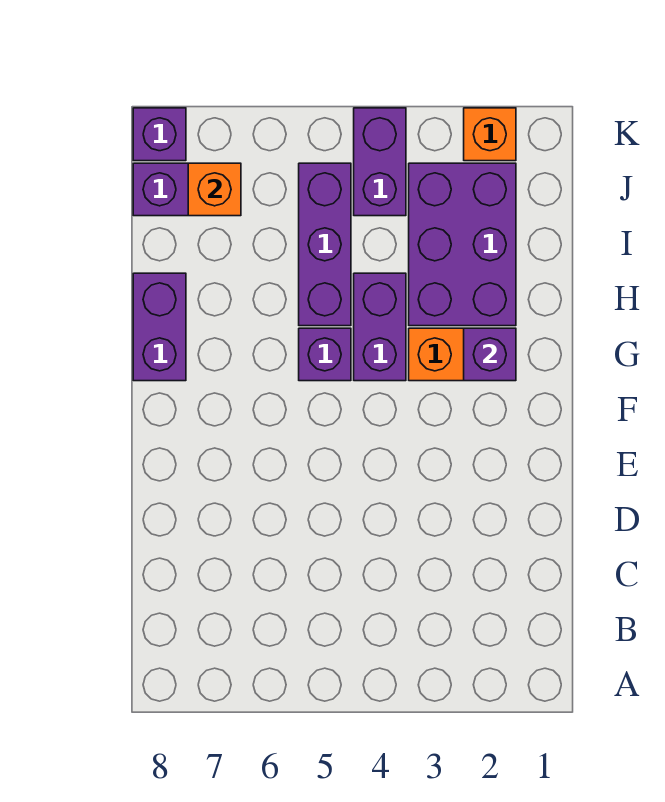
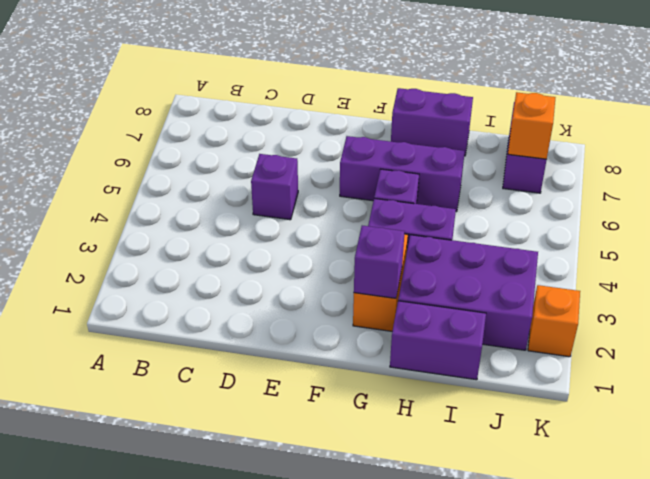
purple 1x3 brick [299,163,351,326] -> purple 1x3 brick moved to [340,136,465,212]
purple 1x2 brick [354,108,406,216] -> purple 1x2 brick moved to [390,301,486,380]
purple 1x1 brick [133,108,186,161] -> purple 1x1 brick moved to [251,154,298,220]

